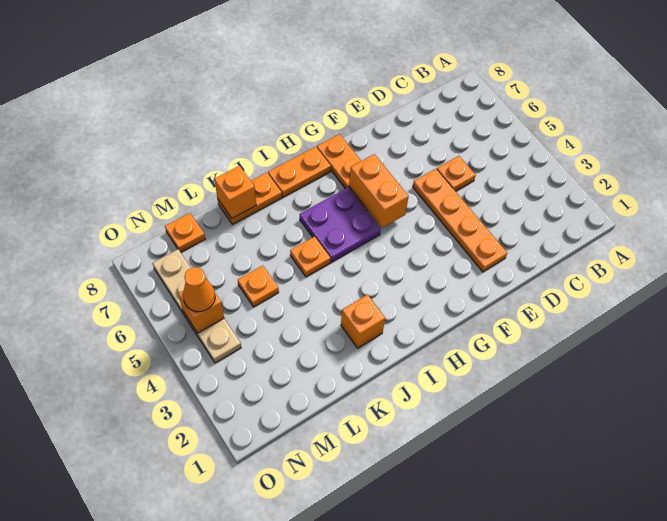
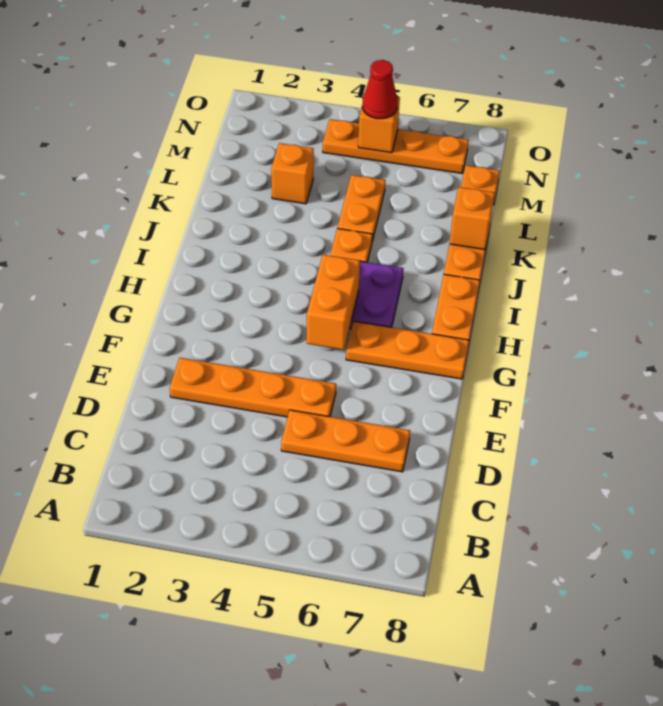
orange 1x1 plate [437,156,476,191] -> orange 1x3 plate [281,410,410,472]
orange 1x2 brick [349,154,409,228] -> orange 1x2 brick turned to [307,255,360,350]
orange 1x1 brick [341,295,385,348] -> orange 1x1 brick moved to [271,143,314,204]
orange 1x1 plate [238,266,279,307] -> orange 1x2 plate [337,175,386,241]
tan 1x4 plate [153,249,241,363] -> orange 1x4 plate [323,119,469,174]
orange 1x1 cone [183,267,215,312] -> red 1x1 cone [362,60,397,119]

